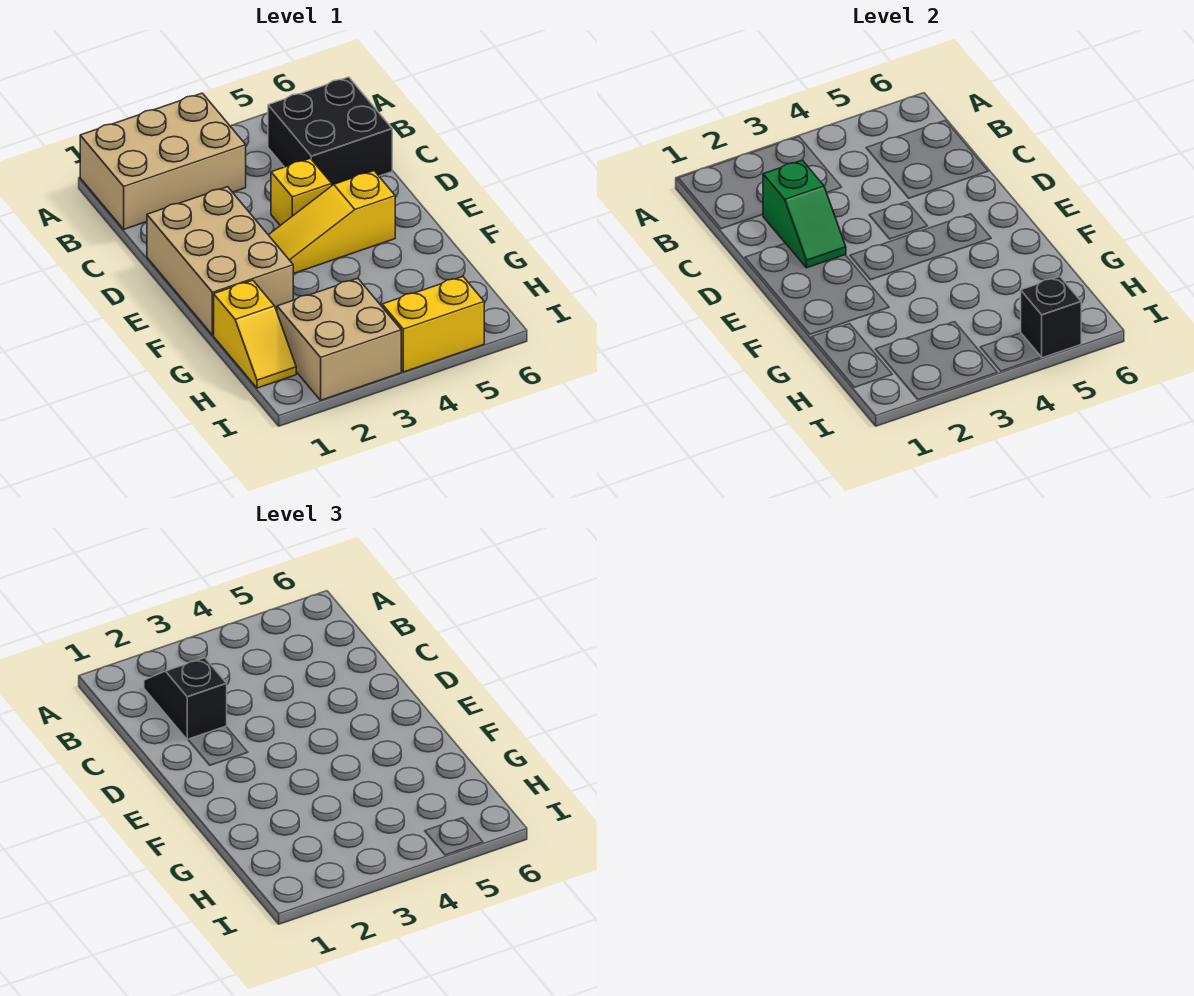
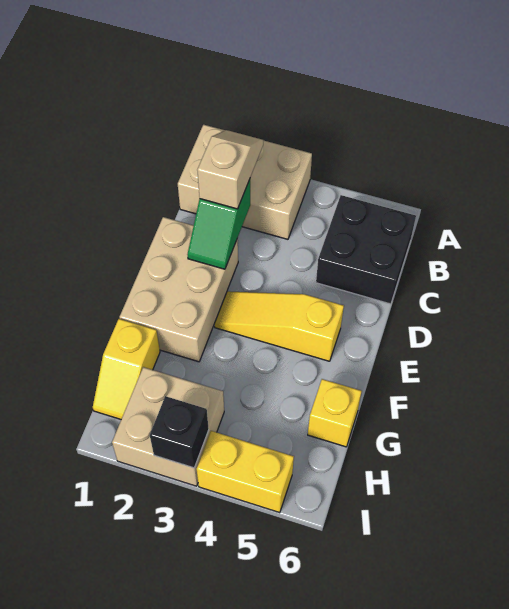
black 1x2 slope [144,658,227,740] -> tan 1x2 slope [197,130,263,209]
yellow 1x1 brick [271,158,332,225] -> yellow 1x1 brick moved to [308,379,362,447]
black 1x1 brick [1021,276,1081,358] -> black 1x1 brick moved to [150,396,209,468]

